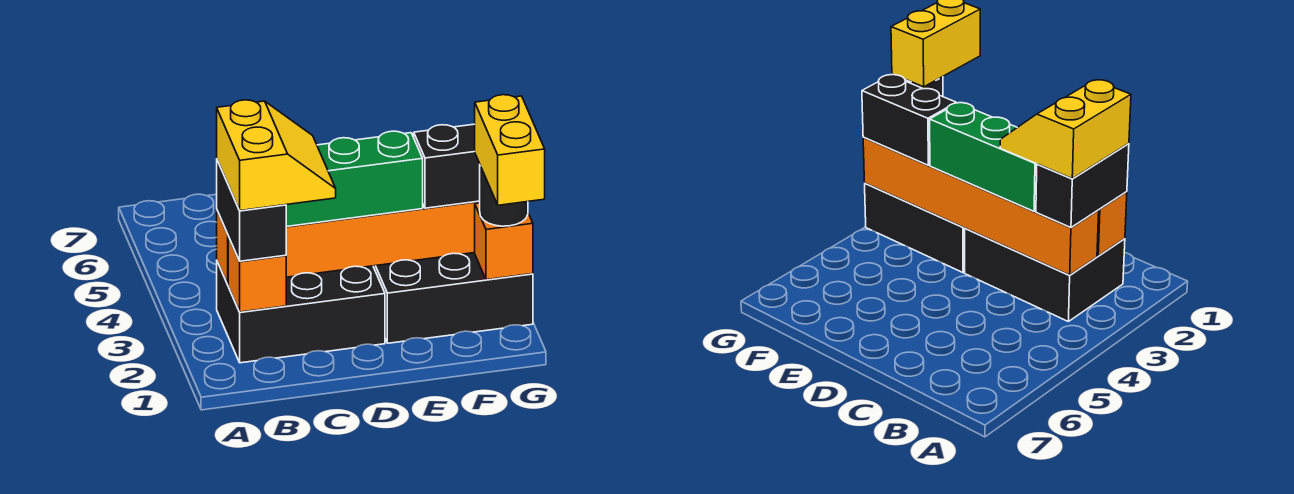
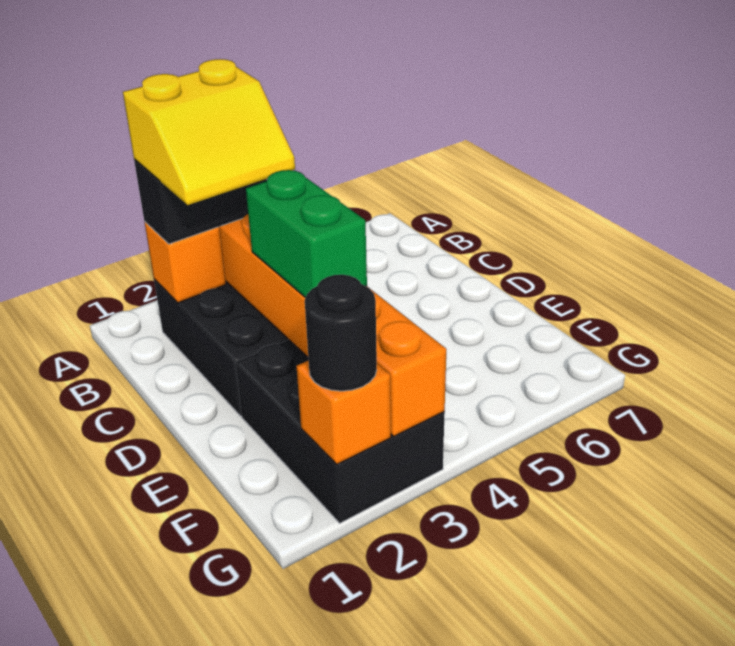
green 1x3 brick [286,131,423,227] -> green 1x2 brick [246,170,367,298]
black 1x2 brick [414,124,480,208] -> none
yellow 1x2 brick [475,95,545,205] -> none

